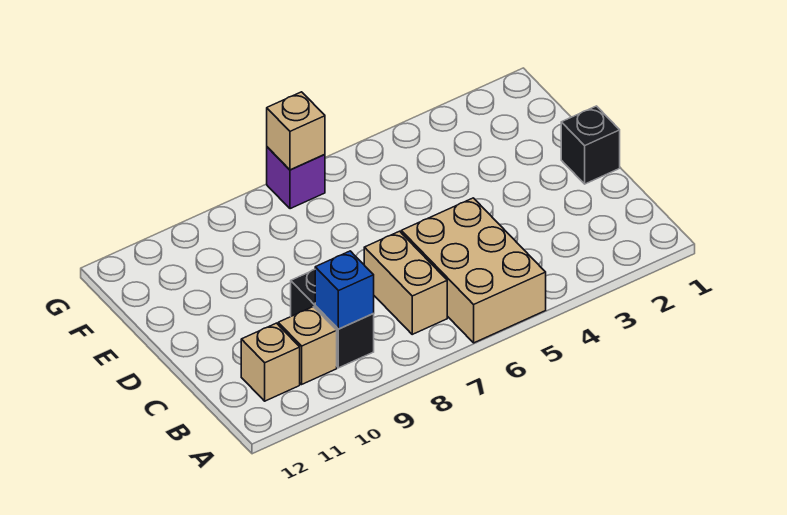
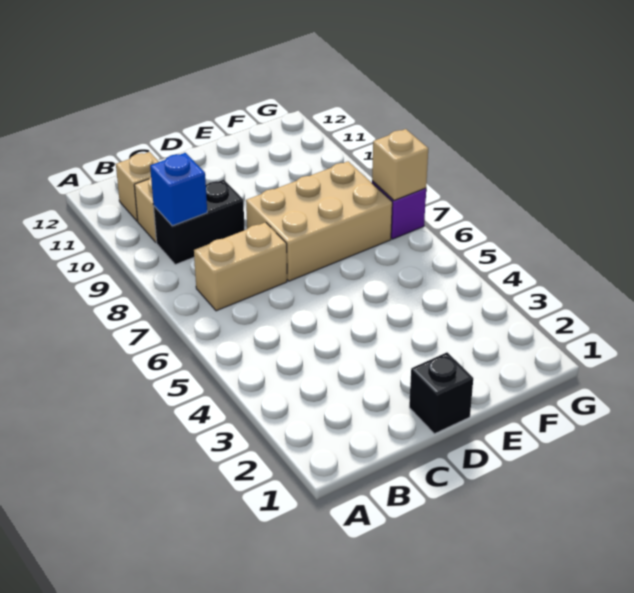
tan 2x3 brick [401,198,546,343] -> tan 2x3 brick moved to [246,161,392,281]

